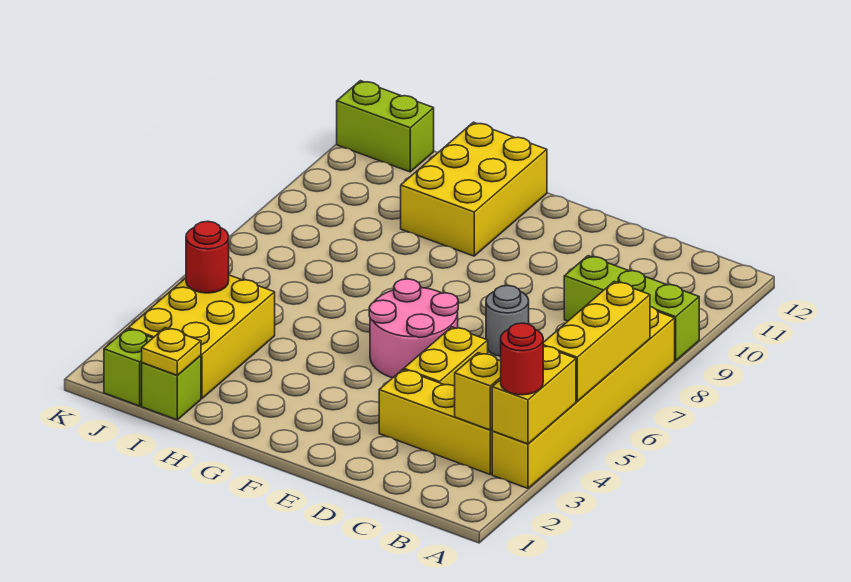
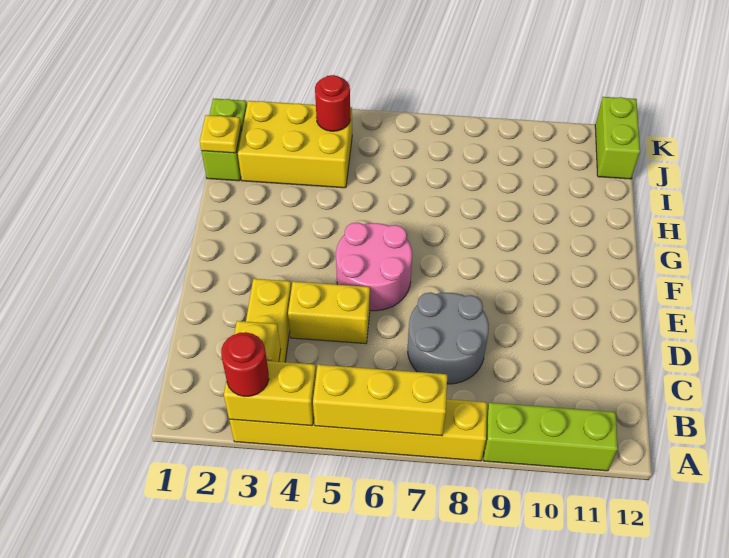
lime 1x3 brick [564,256,699,361] -> lime 1x3 brick turned to [483,403,618,471]
grey 1x1 round brick [486,286,529,356] -> grey 2x2 round brick [408,292,489,384]
yellow 2x3 brick [401,122,547,256] -> none

